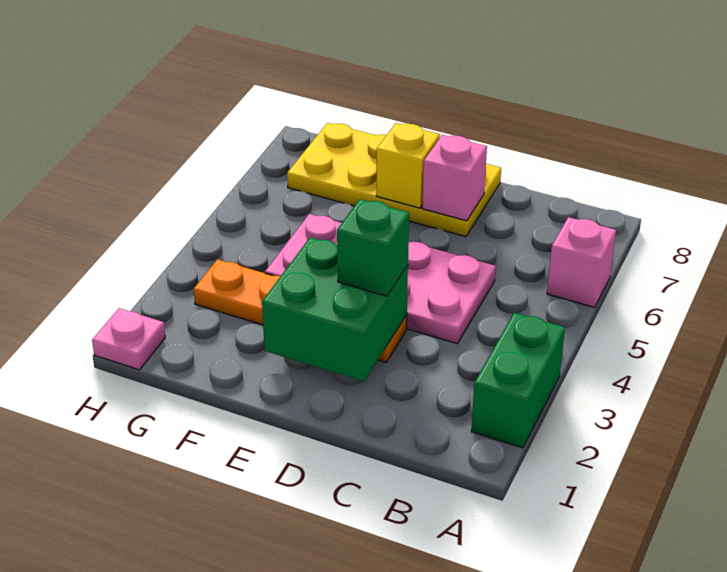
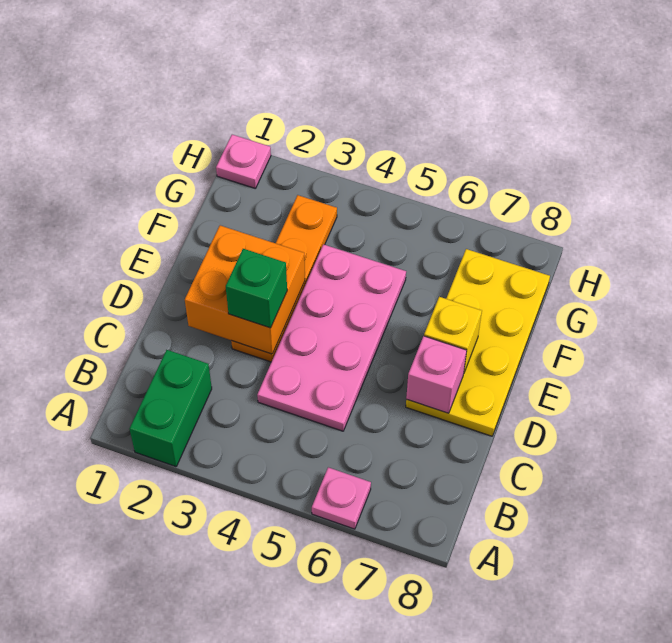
green 1x2 brick [471,313,565,448] -> green 1x2 brick turned to [130,350,212,467]
pink 1x1 brick [547,217,616,307] -> pink 1x1 plate [312,467,371,529]
green 2x2 brick [262,237,408,382] -> orange 2x2 brick [185,225,305,354]

